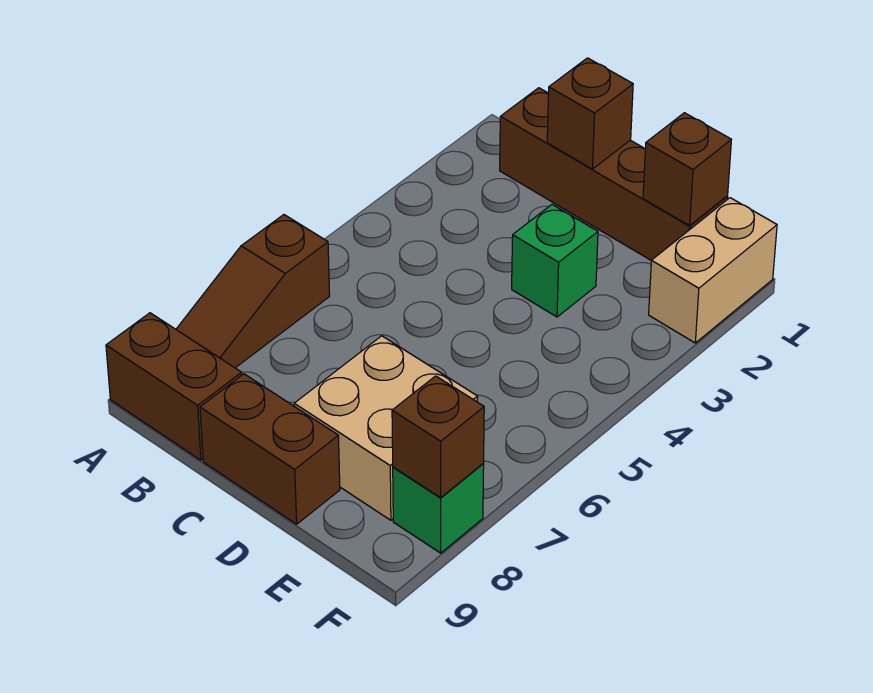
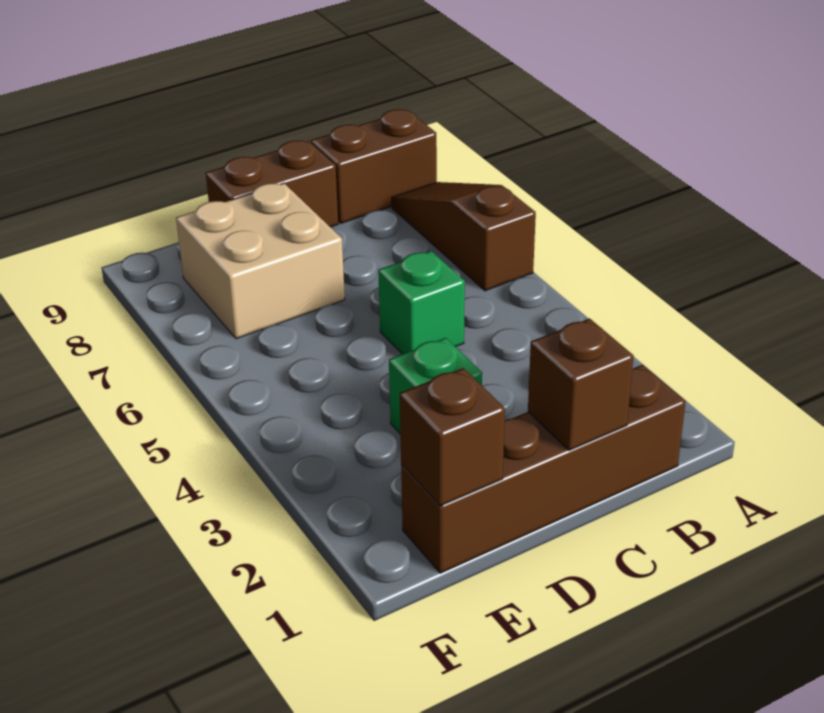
tan 1x2 brick [649,198,777,343] -> none
green 1x1 brick [393,464,484,553] -> green 1x1 brick moved to [378,251,465,354]
brown 1x1 brick [392,376,484,498] -> none

